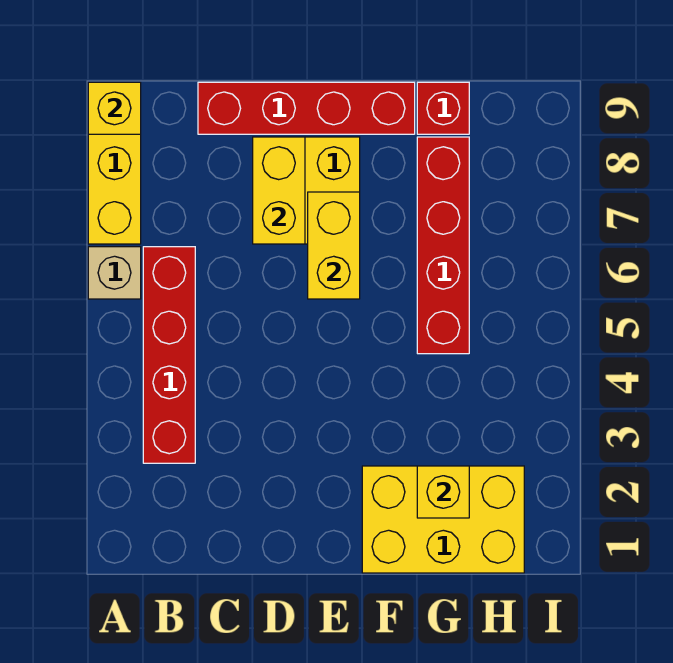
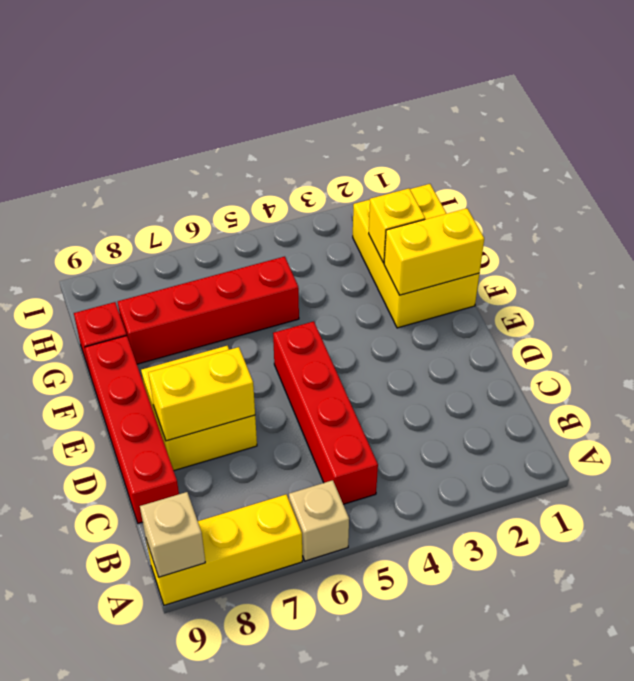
yellow 1x1 brick [88,82,141,134] -> tan 1x1 brick [140,492,205,577]
red 1x4 brick [143,247,195,463] -> red 1x4 brick turned to [273,321,378,504]
yellow 1x2 brick [308,192,360,299] -> yellow 1x2 brick moved to [384,208,484,295]

